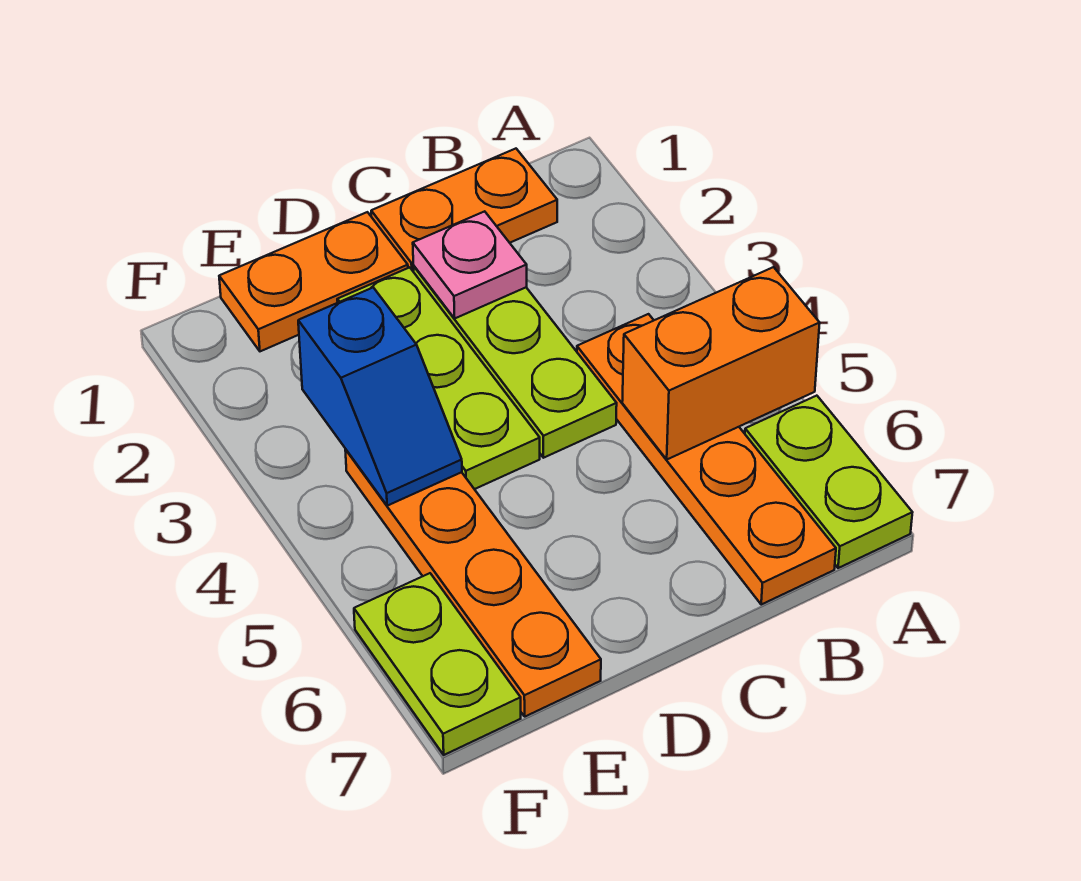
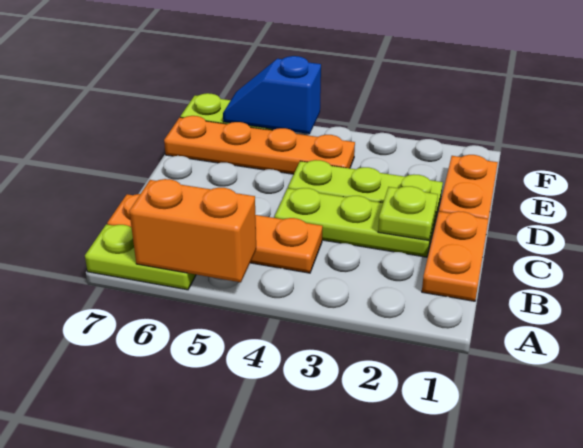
orange 1x2 brick [622,267,820,459] -> orange 1x2 brick turned to [129,179,256,282]
pink 1x1 plate [413,211,527,318] -> lime 1x1 plate [378,186,438,240]
blue 1x2 slope [298,288,462,506] -> blue 1x2 slope moved to [223,56,321,134]

